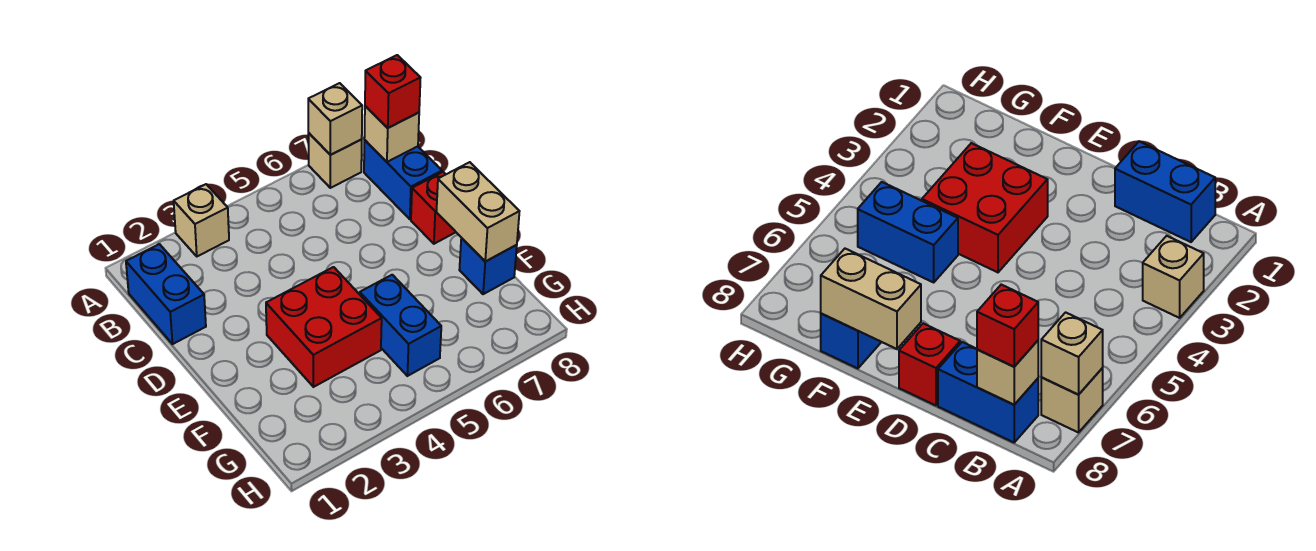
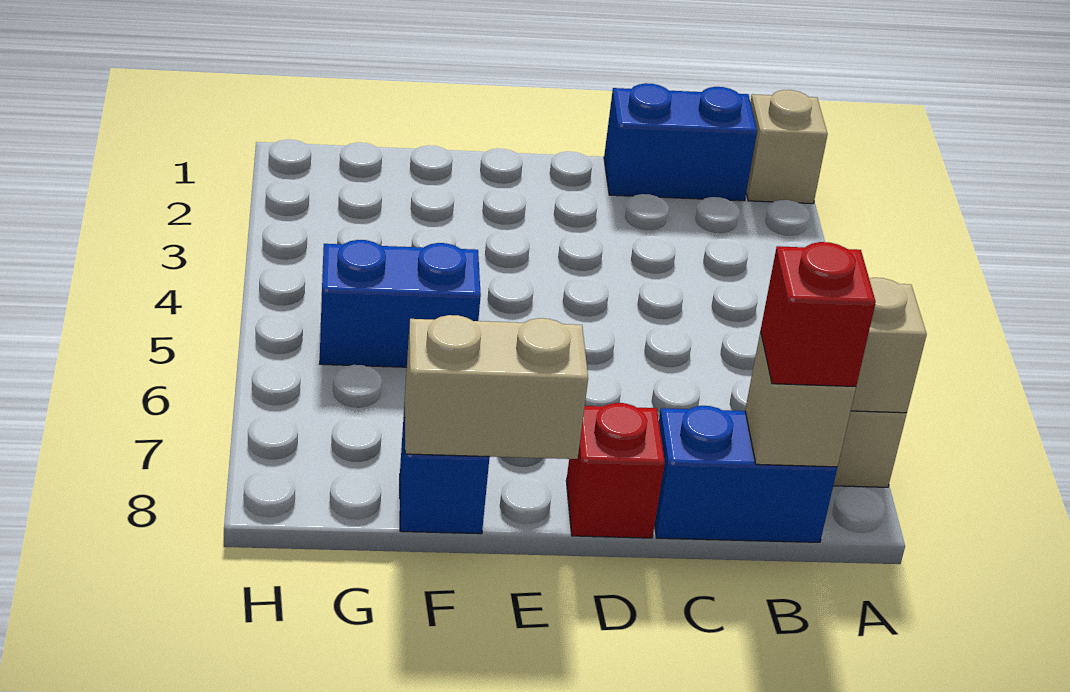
tan 1x1 brick [174,184,229,256] -> tan 1x1 brick moved to [746,90,828,204]
red 2x2 brick [266,267,382,387] -> none

